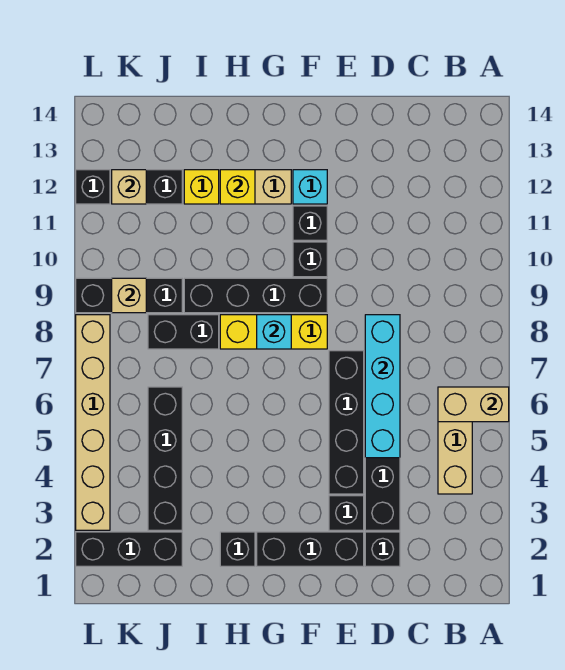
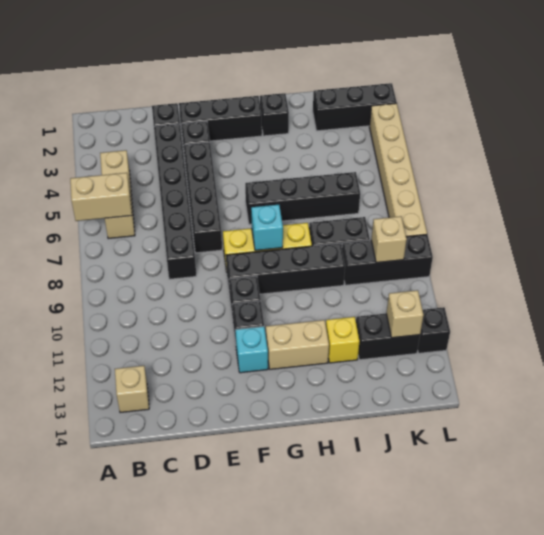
none -> tan 1x1 brick [115,366,149,413]
cyan 1x4 brick [365,315,400,458] -> none
yellow 1x1 brick [220,170,255,204] -> none
black 1x4 brick [148,387,182,530] -> black 1x4 brick turned to [245,172,360,224]

